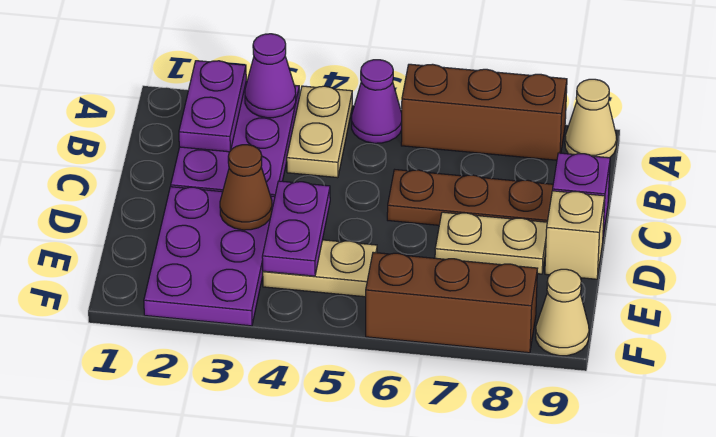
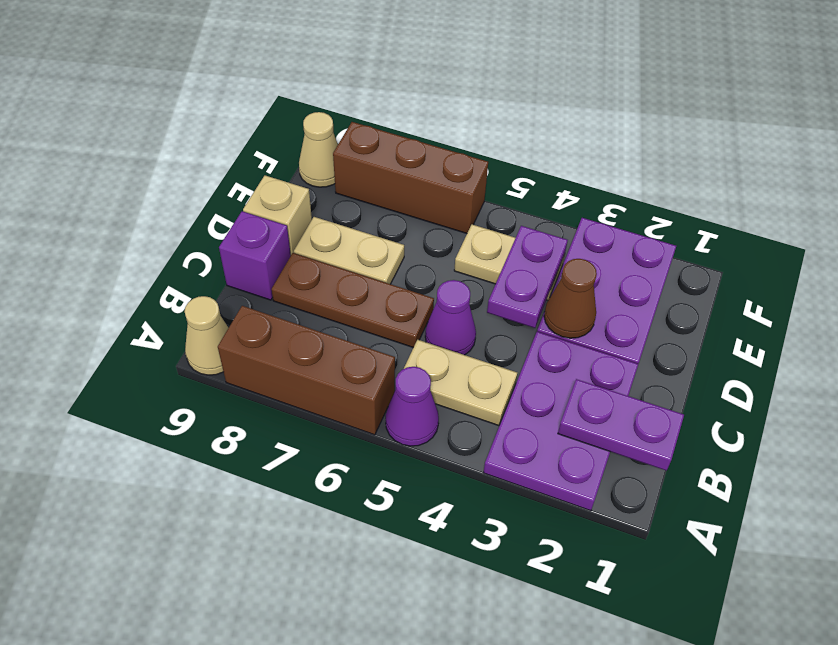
purple 1x2 plate [179,61,246,152] -> purple 1x2 plate turned to [558,379,684,471]
purple 1x1 cone [245,34,296,118] -> purple 1x1 cone moved to [425,280,476,355]
tan 1x2 plate [287,86,352,178] -> tan 1x2 plate turned to [404,340,517,426]

